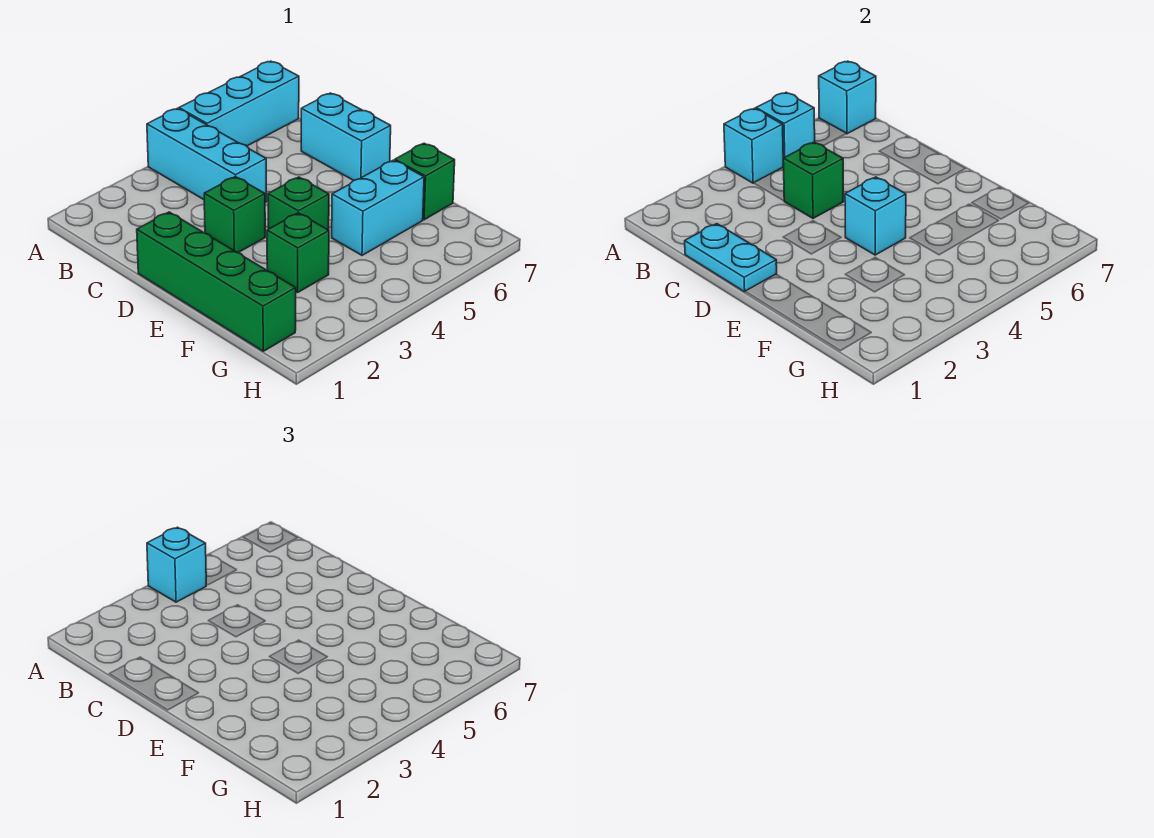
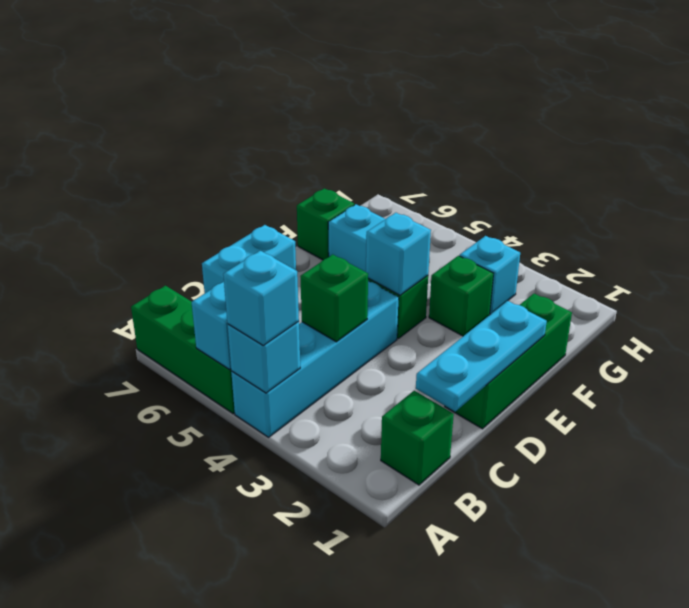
cyan 1x3 brick [147,108,266,203] -> cyan 1x4 brick [231,281,399,437]
cyan 1x3 brick [179,61,299,146] -> green 1x3 brick [131,286,235,414]
cyan 1x1 brick [819,61,876,134] -> cyan 1x1 brick moved to [460,236,520,314]
cyan 1x2 plate [685,224,777,292] -> cyan 1x3 plate [416,301,547,411]
green 1x4 brick [137,212,296,351] -> green 1x3 brick [445,294,572,429]
green 1x1 brick [204,177,265,253] -> green 1x1 brick moved to [381,391,454,485]

